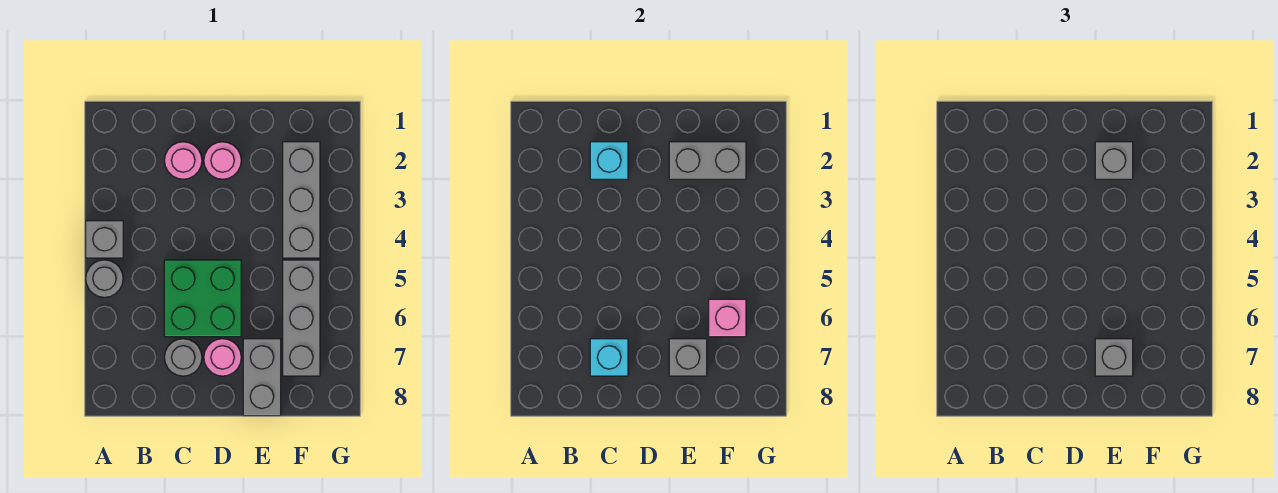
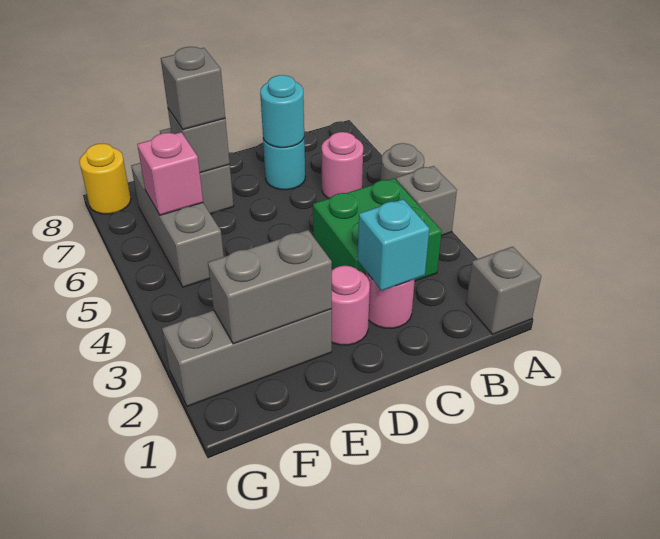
green 2x2 brick [164,260,241,337] -> green 2x2 brick moved to [313,178,442,281]
grey 1x1 round brick [165,339,202,376] -> cyan 1x1 round brick [263,139,305,190]
cyan 1x1 brick [590,339,628,376] -> cyan 1x1 round brick [260,75,304,148]
pink 1x1 round brick [204,339,241,376] -> pink 1x1 round brick moved to [322,132,363,199]
grey 1x1 brick [1095,142,1133,179] -> grey 1x1 brick moved to [466,247,541,334]
grey 1x3 brick [283,142,320,258] -> grey 1x3 brick turned to [162,309,332,406]
none -> yellow 1x1 round brick [79,144,131,214]

